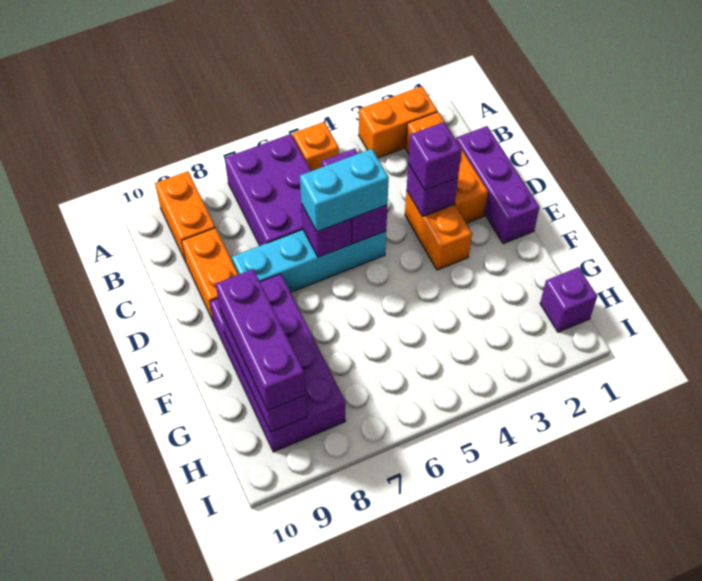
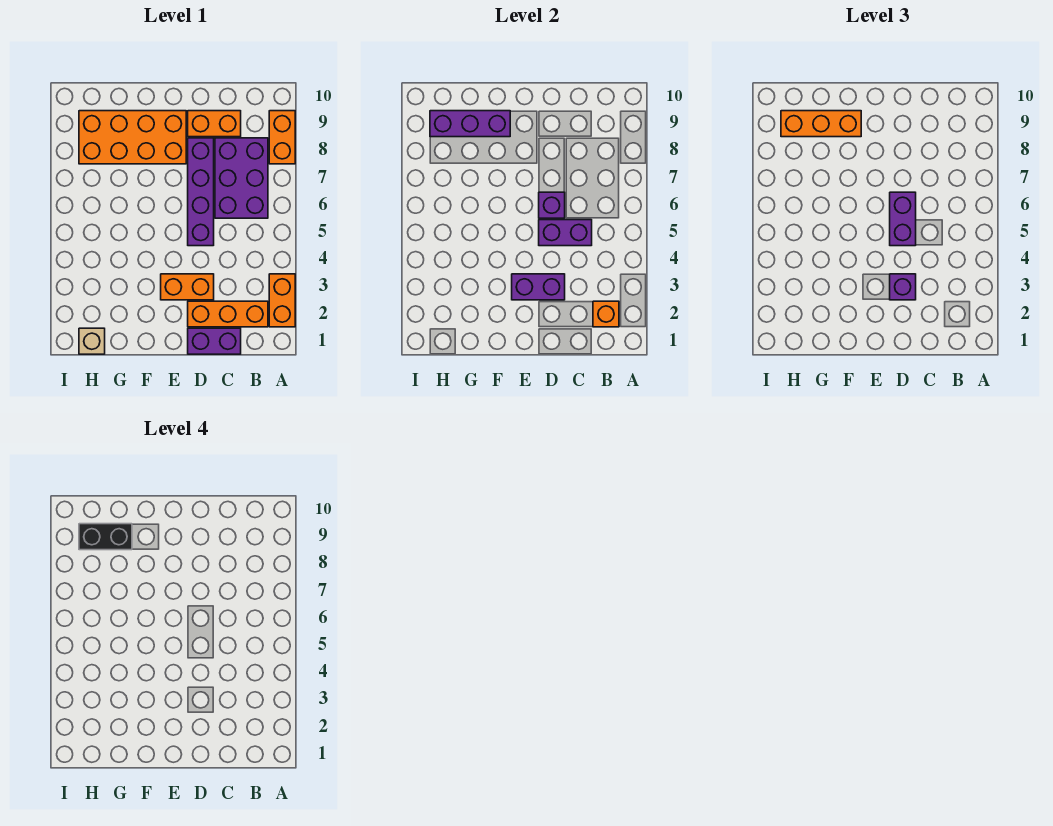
orange 1x1 brick [293,122,339,171] -> orange 1x1 brick moved to [593,301,619,327]
purple 2x3 brick [225,134,311,246] -> purple 2x3 brick turned to [215,138,268,218]
orange 1x2 brick [155,171,215,262] -> orange 1x2 brick turned to [269,111,295,164]
purple 1x3 brick [456,126,539,244] -> purple 1x2 brick [188,328,241,354]
purple 1x1 brick [407,164,458,217] -> purple 1x2 brick [512,274,565,300]
cyan 1x4 brick [232,230,386,292] -> purple 1x4 brick [188,138,214,246]
cyan 1x2 brick [300,149,389,232] -> purple 1x2 brick [890,192,916,246]
purple 2x4 brick [210,274,346,452] -> orange 2x4 brick [79,111,186,164]
purple 1x3 brick [215,269,306,410] -> orange 1x3 brick [781,111,861,137]
none -> black 1x2 brick [79,524,132,550]
purple 1x1 brick [540,267,597,332] -> tan 1x1 brick [79,328,105,354]

